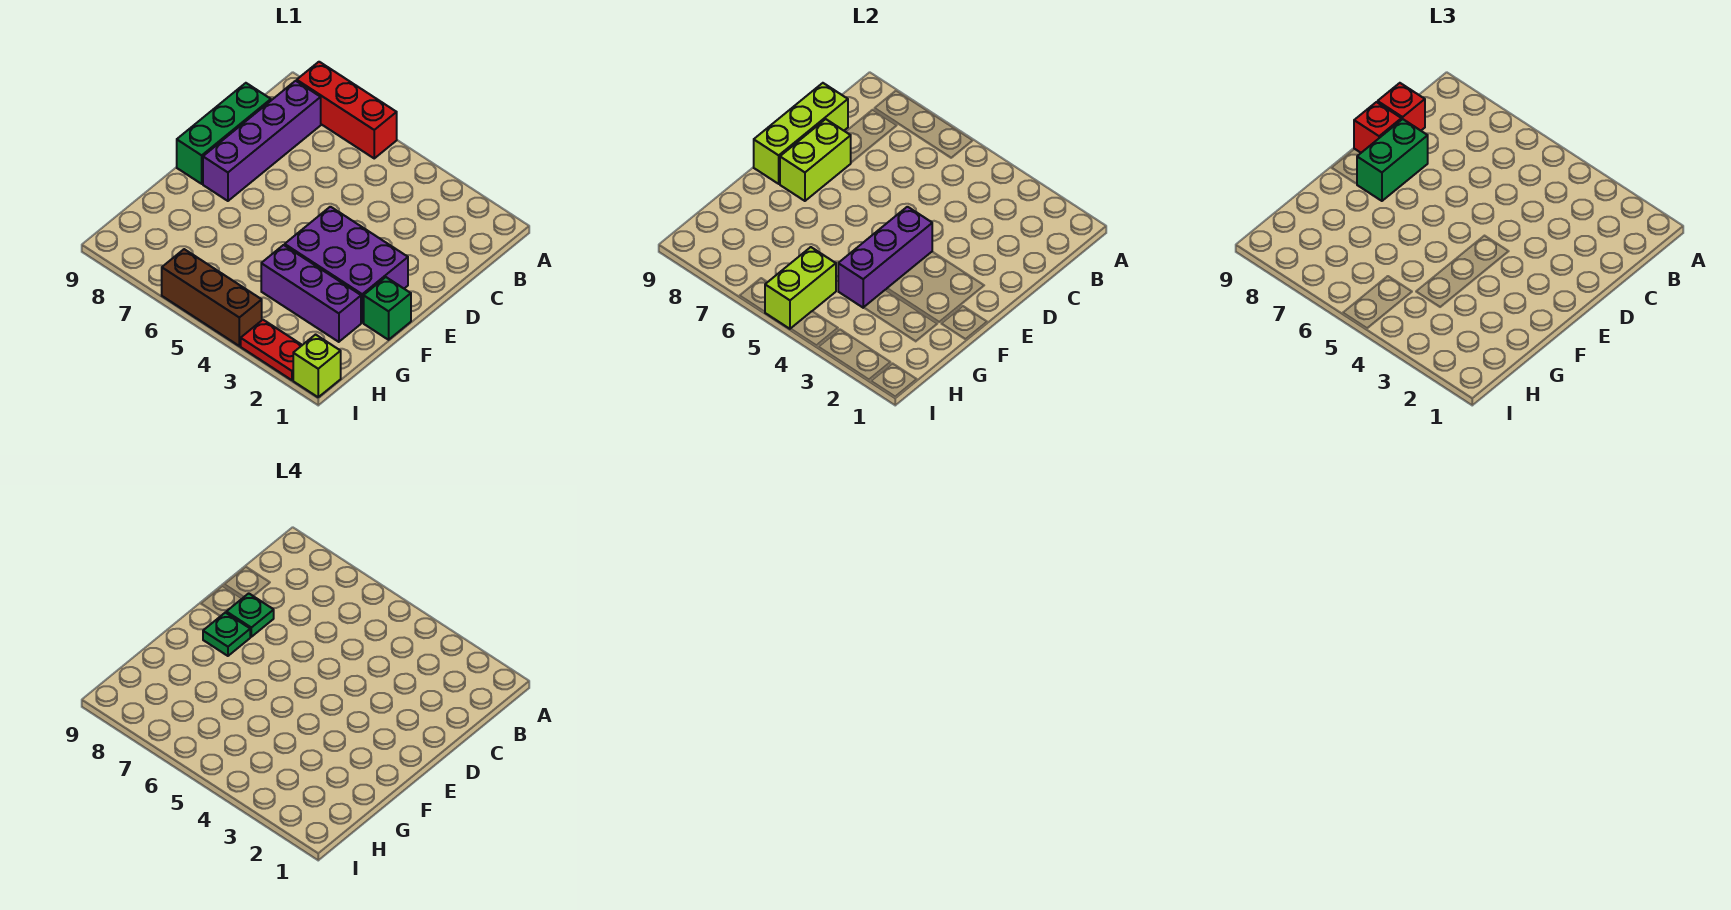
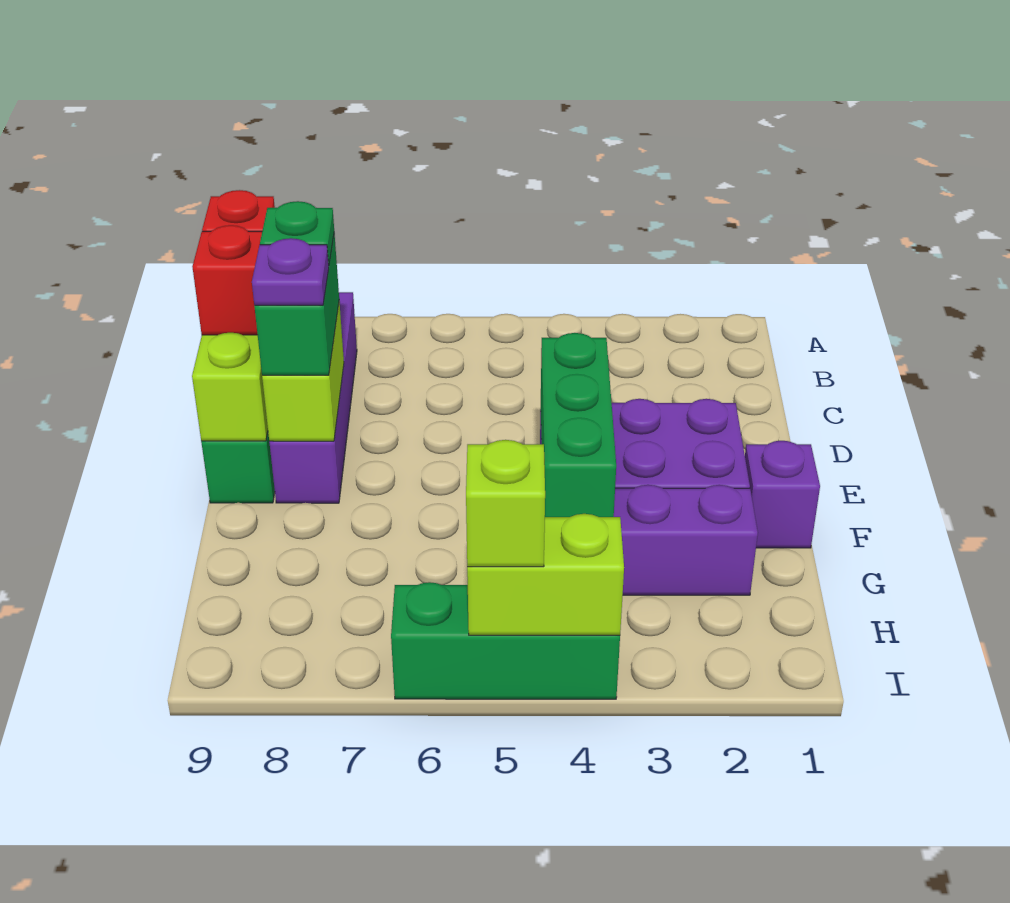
red 1x3 brick [297,62,397,158] -> none
purple 1x3 brick [838,207,932,308] -> green 1x3 brick [541,333,616,517]
green 1x1 plate [203,613,250,656] -> purple 1x1 plate [252,238,329,305]
green 1x1 brick [364,277,411,340] -> purple 1x1 brick [745,441,820,548]
lime 1x2 brick [765,247,836,329] -> lime 1x2 brick turned to [467,514,624,635]
lime 1x1 brick [293,335,341,397] -> lime 1x1 brick moved to [466,440,545,567]
red 1x2 plate [241,320,302,380] -> none
brown 1x3 brick [162,249,262,346] -> green 1x3 brick [391,582,620,699]

